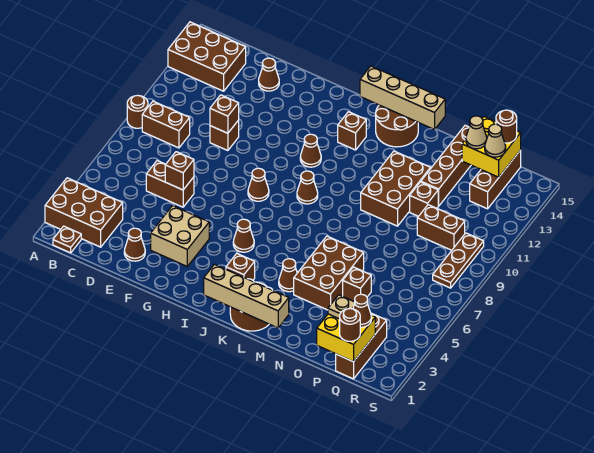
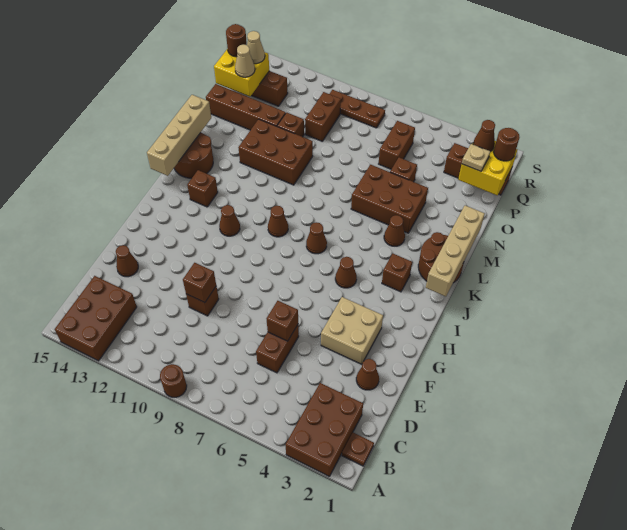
brown 1x2 brick [142,101,190,148] -> brown 1x2 brick moved to [379,121,415,169]
brown 1x1 cone [248,168,269,201] -> brown 1x1 cone moved to [306,222,327,254]

